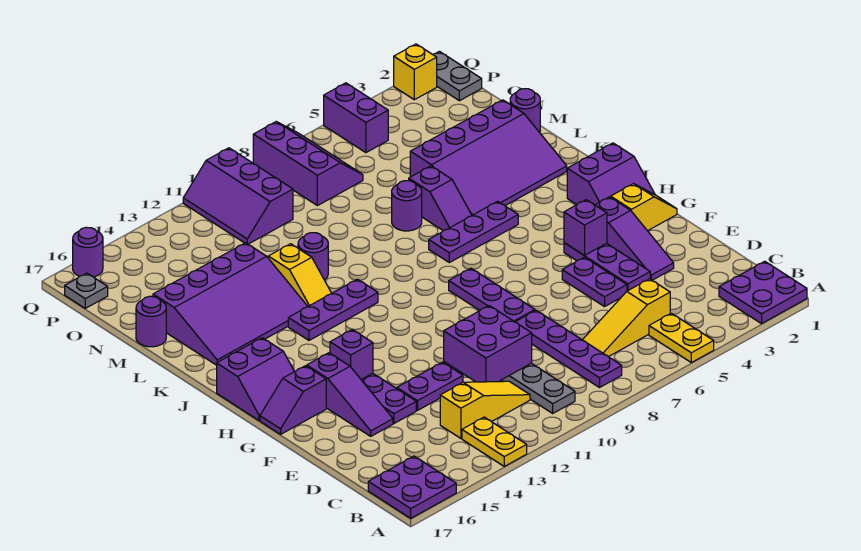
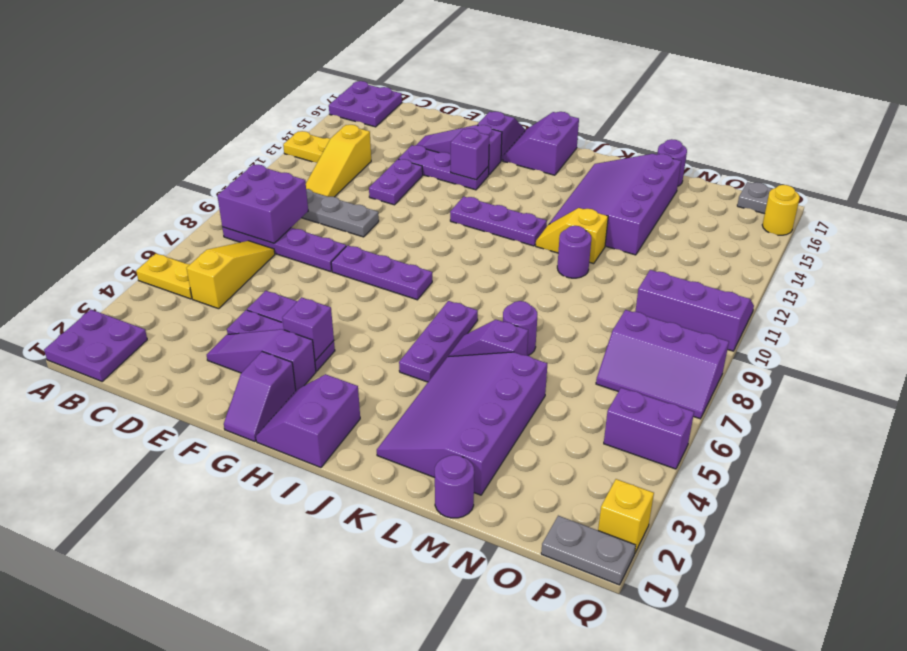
purple 2x2 brick [444,306,532,382] -> purple 2x2 brick moved to [217,165,308,243]
yellow 1x2 slope [611,184,677,231] -> purple 1x2 slope [224,352,296,442]
purple 1x3 plate [288,279,378,340] -> purple 1x3 plate turned to [450,197,547,246]
purple 1x1 round brick [73,227,103,277] -> yellow 1x1 round brick [762,185,800,235]

